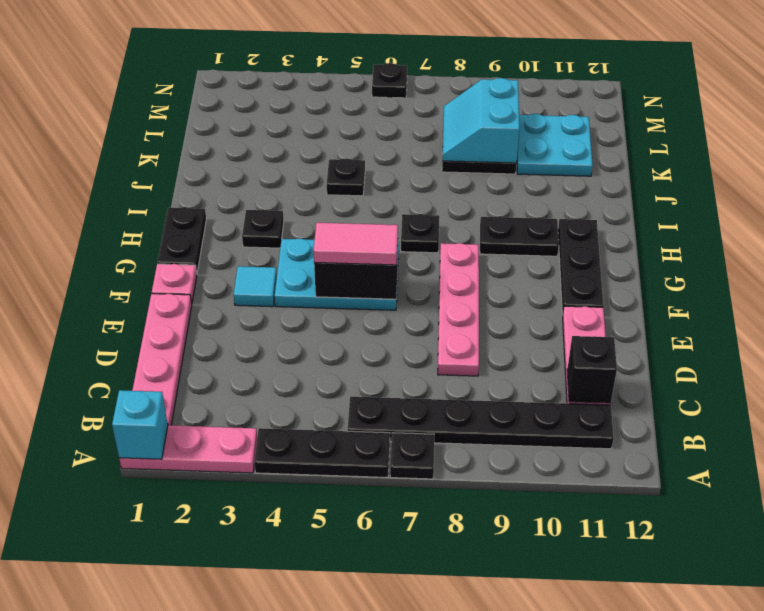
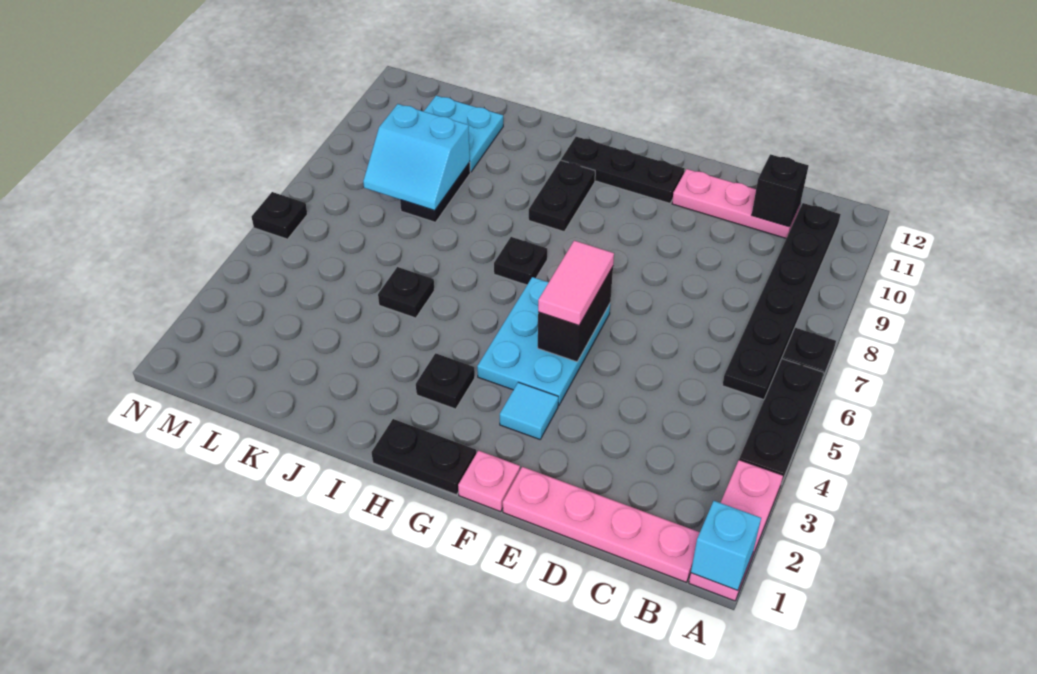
pink 1x4 plate [438,243,479,376] -> none

